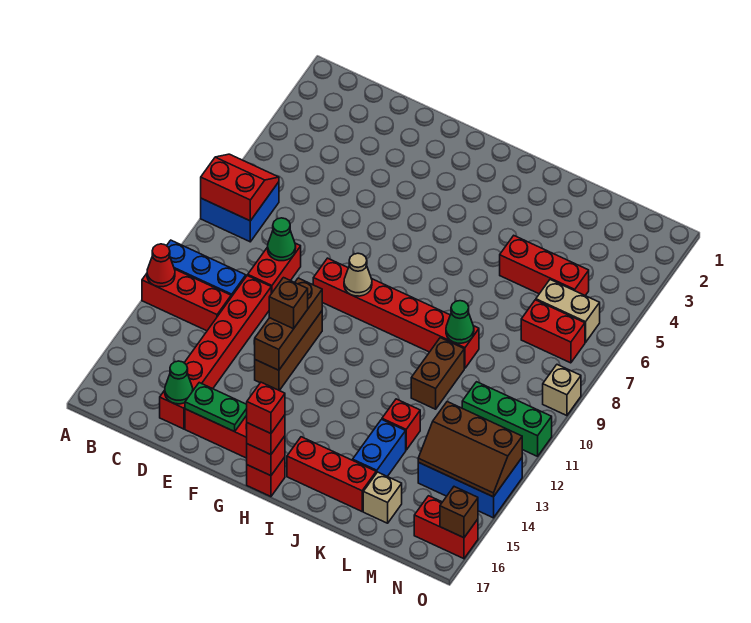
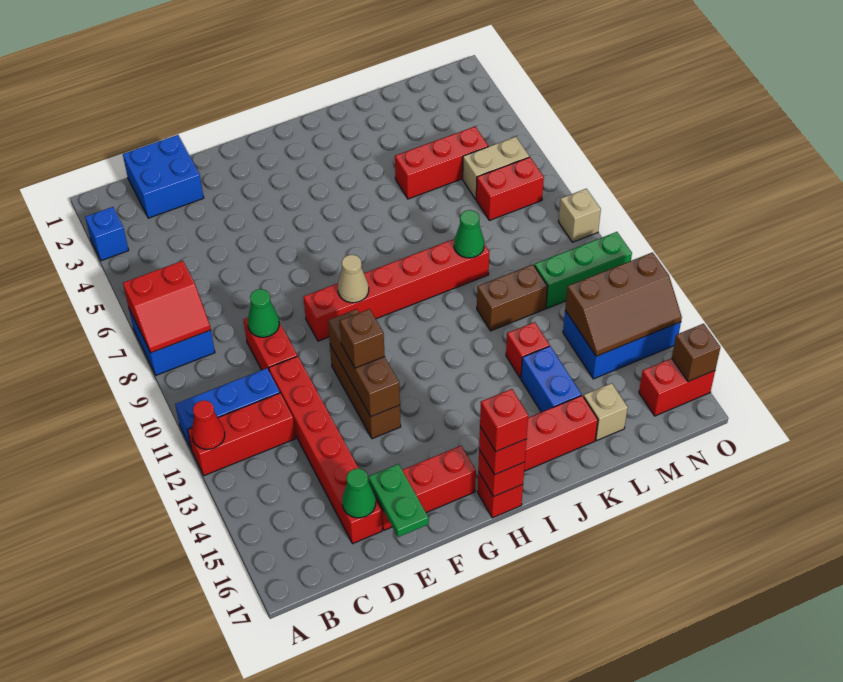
none -> blue 1x1 brick [85,207,129,261]
red 2x2 slope [201,154,279,221] -> red 2x2 slope turned to [123,261,211,353]
none -> blue 2x2 brick [123,135,204,218]
green 1x2 plate [185,383,247,432] -> green 1x2 plate turned to [368,464,429,537]
brown 1x2 brick [411,338,464,409] -> brown 1x2 brick turned to [477,265,548,331]

